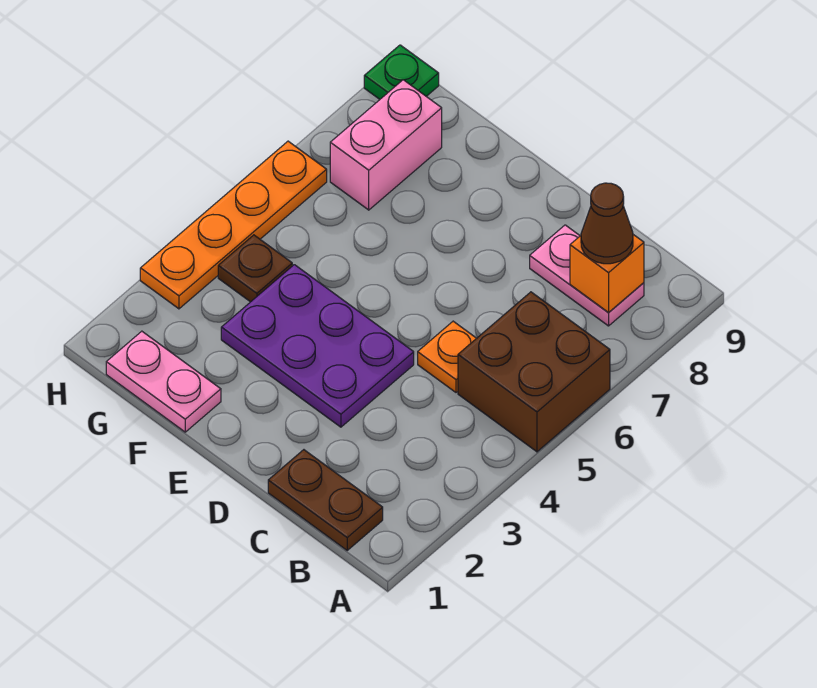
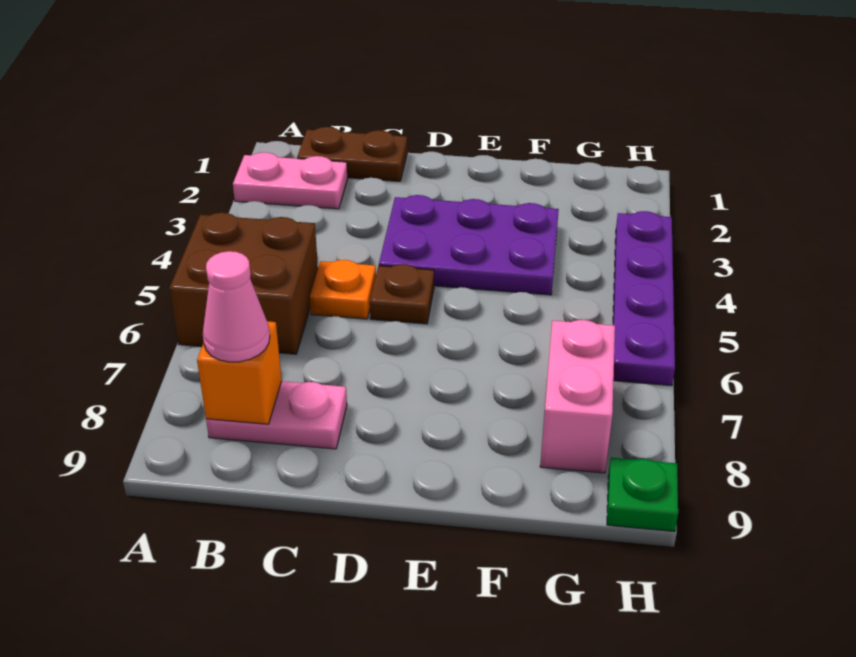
brown 1x1 cone [581,183,633,264] -> pink 1x1 cone [203,251,270,362]
pink 1x2 plate [106,331,221,432] -> pink 1x2 plate moved to [233,152,348,209]
brown 1x1 plate [218,235,292,302] -> brown 1x1 plate moved to [370,264,434,324]
orange 1x4 plate [140,141,327,309] -> purple 1x4 plate [613,211,675,386]

